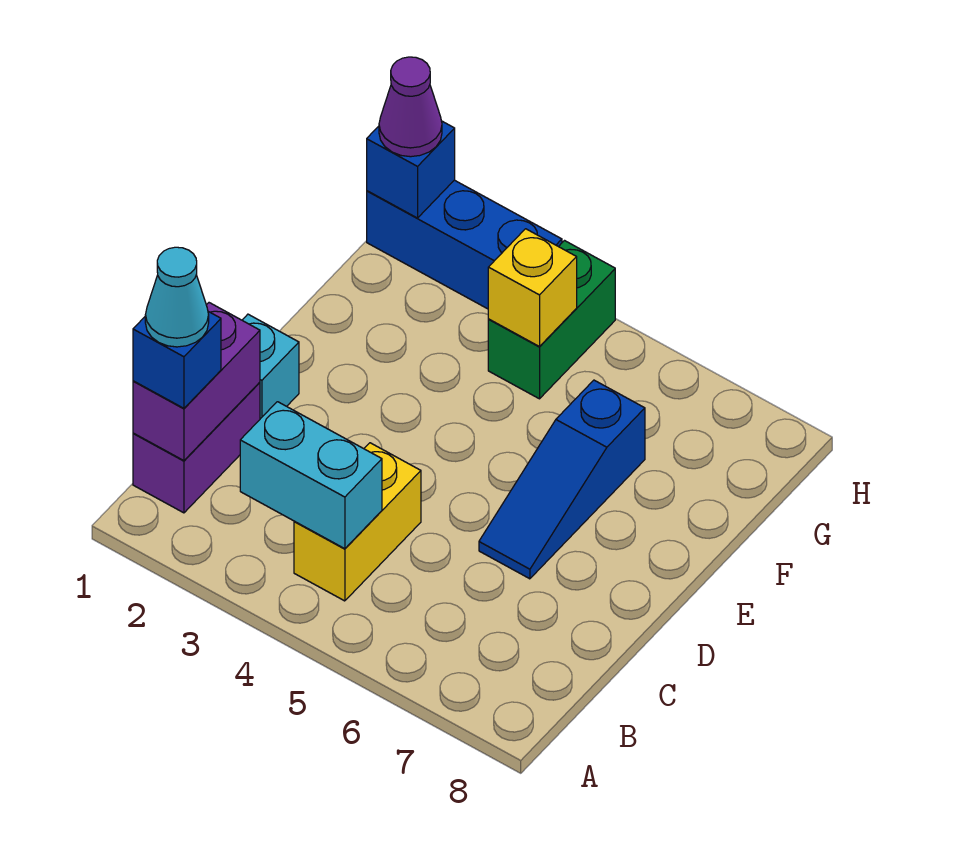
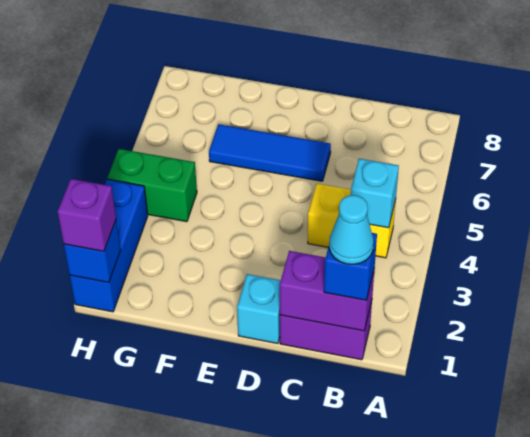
cyan 1x2 brick [240,402,382,549] -> cyan 1x1 brick [351,159,399,228]
blue 1x3 slope [479,380,645,579] -> blue 1x3 tile [209,124,331,181]
yellow 1x1 brick [488,229,577,347] -> none
purple 1x1 cone [379,57,442,157] -> purple 1x1 brick [57,179,116,251]

